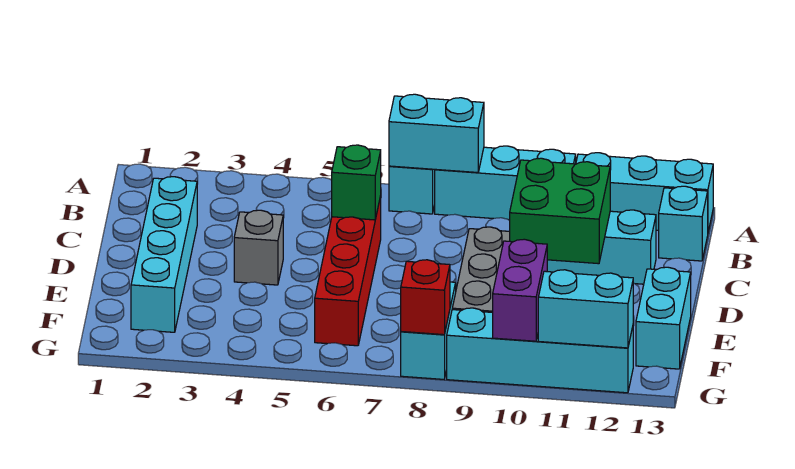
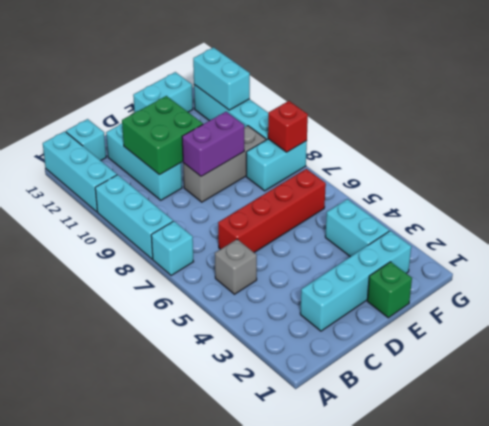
cyan 1x2 brick [389,94,484,172] -> cyan 1x2 brick moved to [325,199,389,257]
green 1x1 brick [332,145,381,220] -> green 1x1 brick moved to [367,262,412,318]
grey 1x1 brick [234,210,283,285] -> grey 1x1 brick moved to [215,239,257,294]
purple 1x2 brick [493,239,547,341] -> purple 1x2 brick moved to [182,112,244,177]

